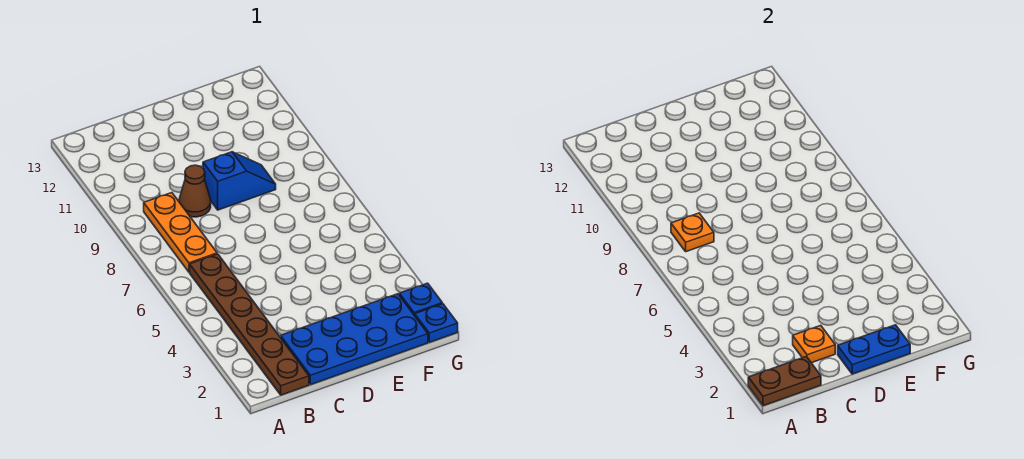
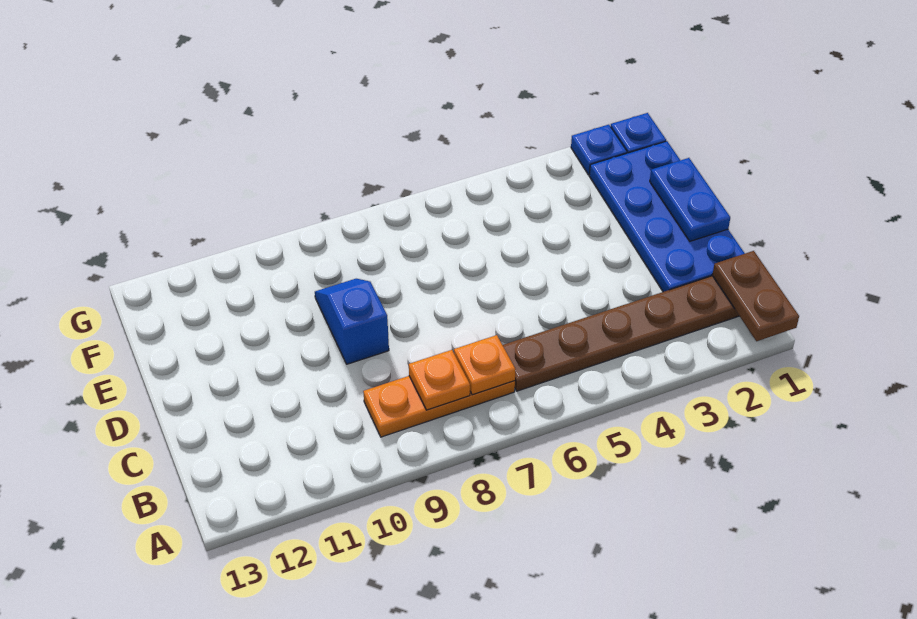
orange 1x1 plate [793,325,835,363] -> orange 1x1 plate moved to [454,335,516,395]
brown 1x1 cone [179,165,211,217] -> none

